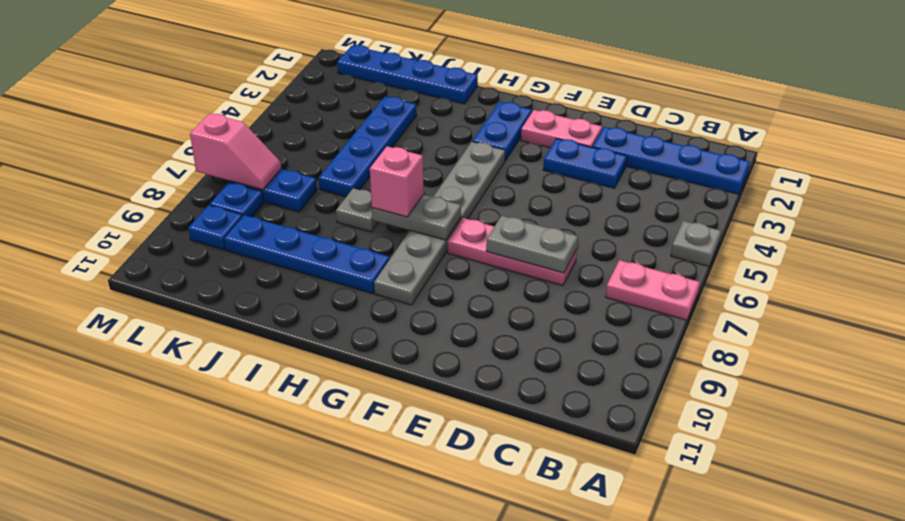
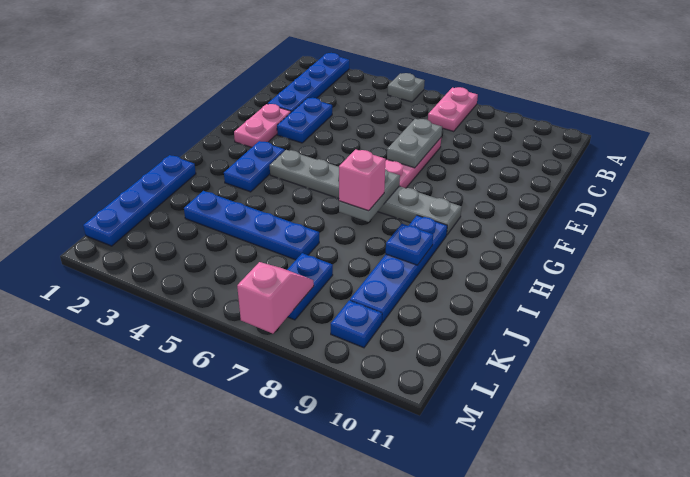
blue 1x2 plate [472,102,532,161] -> blue 1x2 plate turned to [224,141,285,192]
grey 1x1 plate [336,188,378,232] -> none
blue 1x1 plate [210,182,264,217] -> blue 1x1 plate moved to [386,224,433,265]

